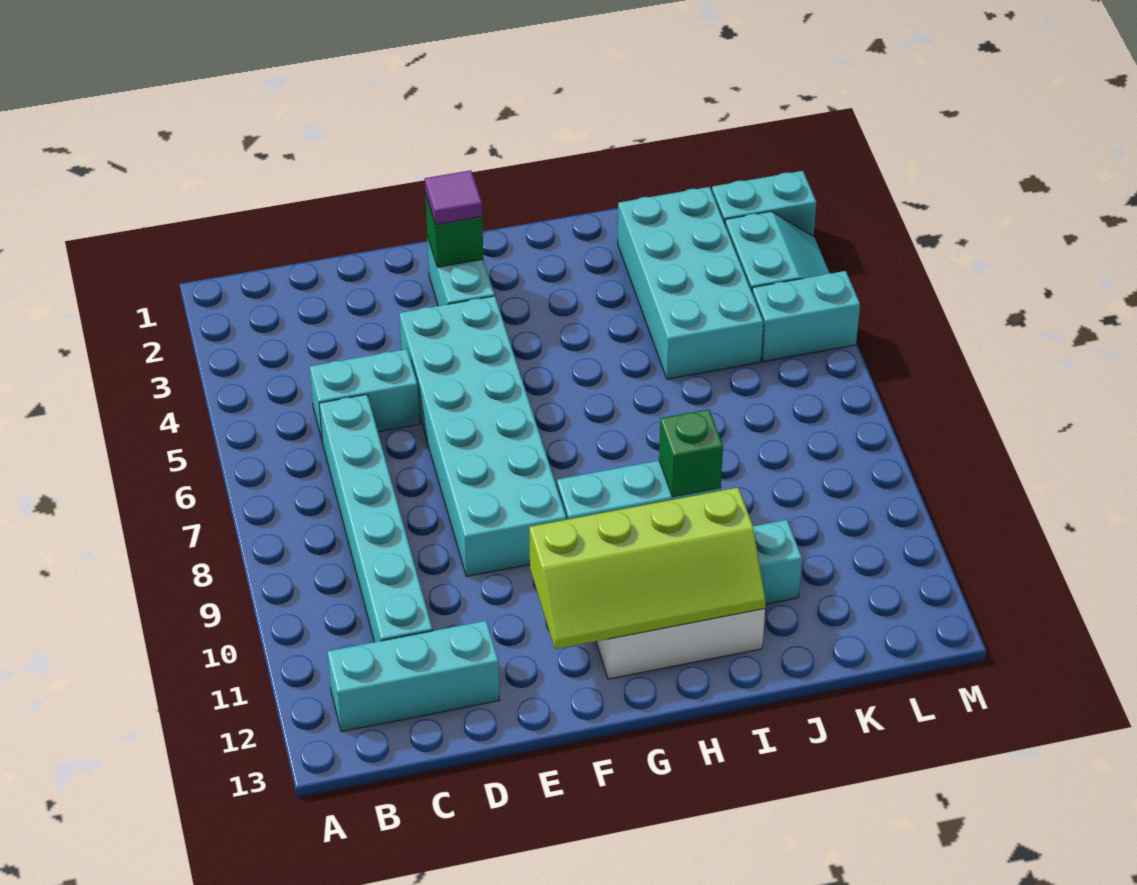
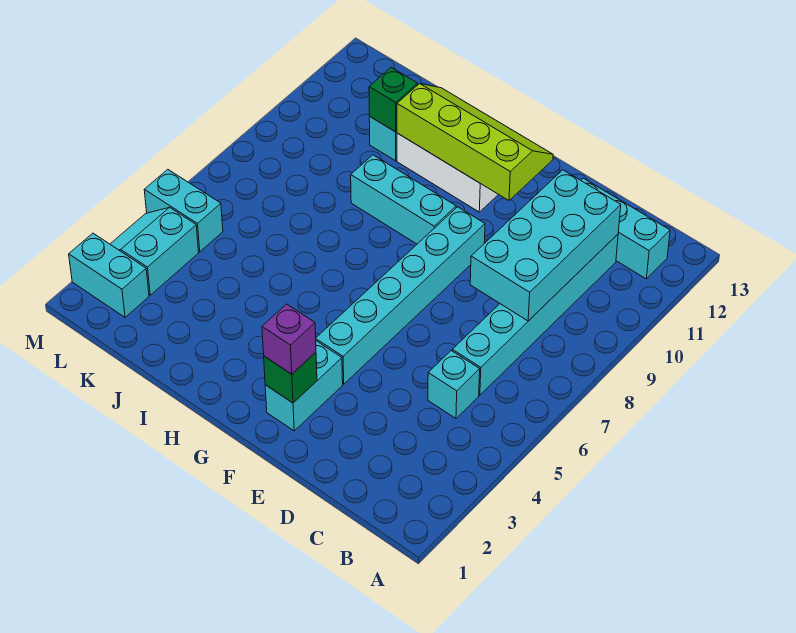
cyan 1x2 brick [310,349,420,439] -> cyan 1x1 brick [428,351,480,418]
cyan 2x6 brick [399,296,566,577] -> cyan 1x6 brick [316,207,485,384]
purple 1x1 tile [425,170,482,225] -> purple 1x1 brick [262,304,316,374]
green 1x1 brick [659,409,723,497] -> green 1x1 brick moved to [369,68,418,132]
cyan 2x4 brick [618,187,763,379] -> cyan 2x4 brick moved to [470,170,621,321]

